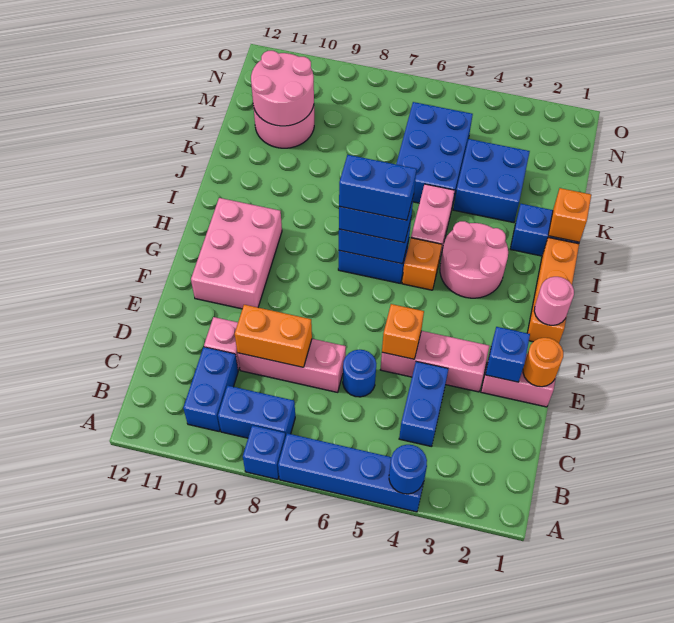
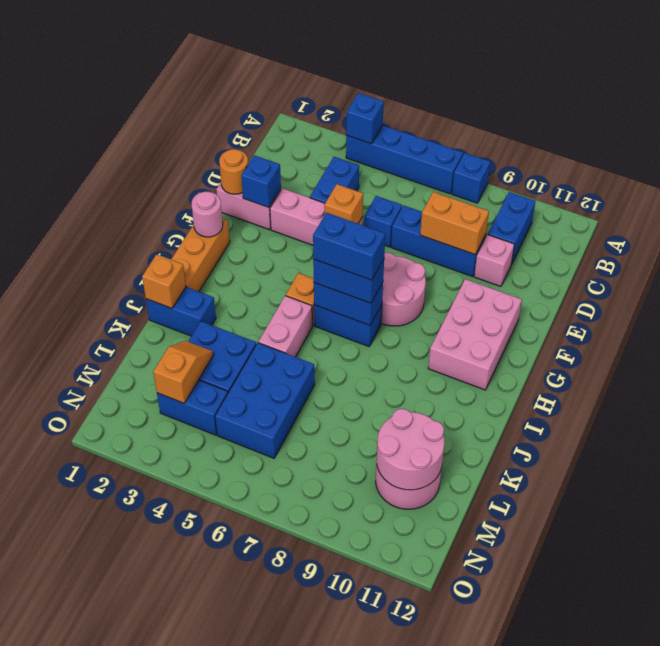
blue 1x1 round brick [389,445,427,494] -> blue 1x1 brick [346,93,384,144]
blue 1x2 brick [218,386,295,438] -> blue 1x2 brick moved to [157,380,228,435]
blue 1x1 round brick [343,350,376,397] -> blue 1x1 brick [364,196,402,247]
pink 1x3 brick [238,339,346,392] -> blue 1x3 brick [391,205,486,277]
pink 2x2 round brick [440,221,508,298] -> pink 2x2 round brick moved to [381,253,426,326]
none -> orange 1x2 slope [153,341,213,403]

